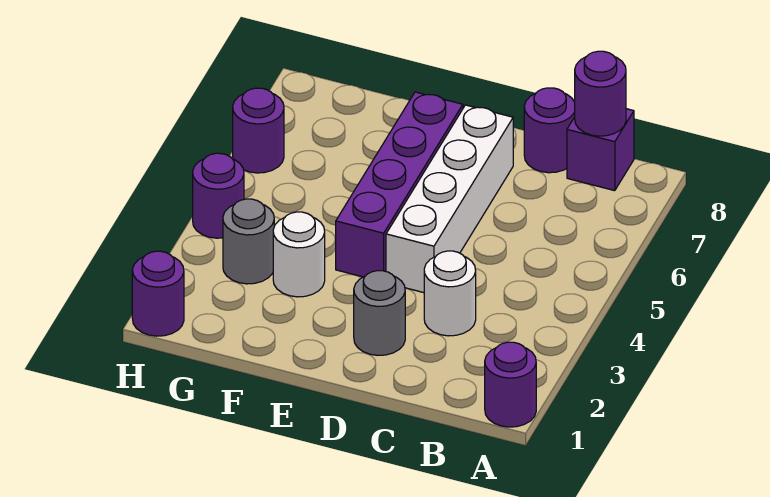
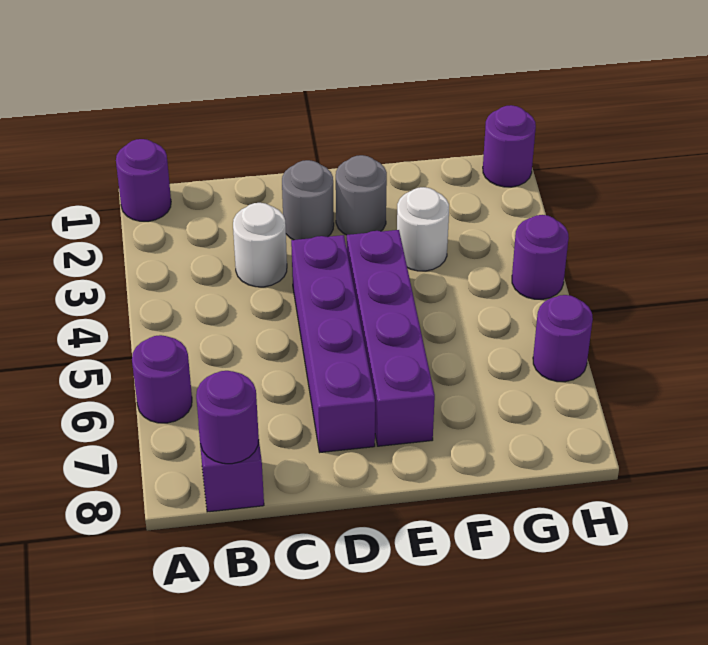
purple 1x1 round brick [524,88,575,173] -> purple 1x1 round brick moved to [132,335,192,423]
white 1x4 brick [386,105,513,293] -> purple 1x4 brick [291,235,375,452]
grey 1x1 round brick [223,199,274,284] -> grey 1x1 round brick moved to [336,155,387,235]

